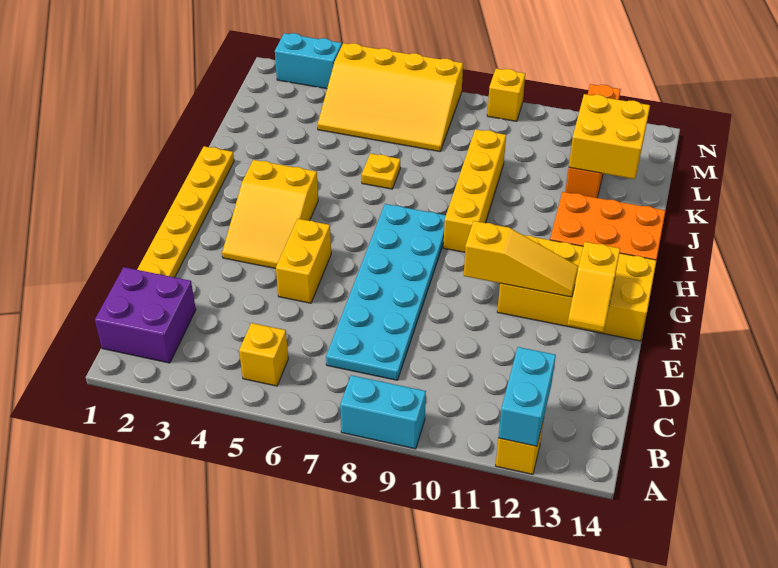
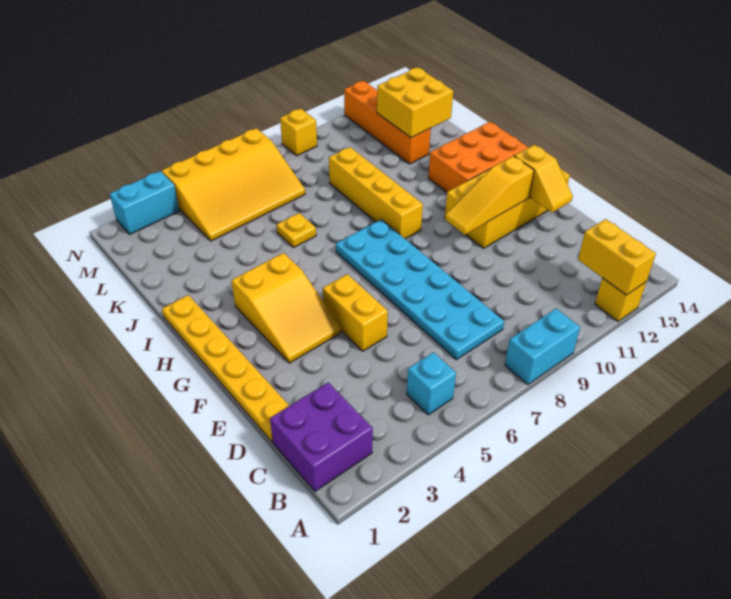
cyan 1x2 brick [498,347,556,446] -> yellow 1x2 brick [578,219,656,295]
yellow 1x1 brick [239,323,288,386] -> cyan 1x1 brick [407,352,456,415]
yellow 1x3 slope [464,221,579,297] -> yellow 1x3 slope turned to [445,156,534,235]

